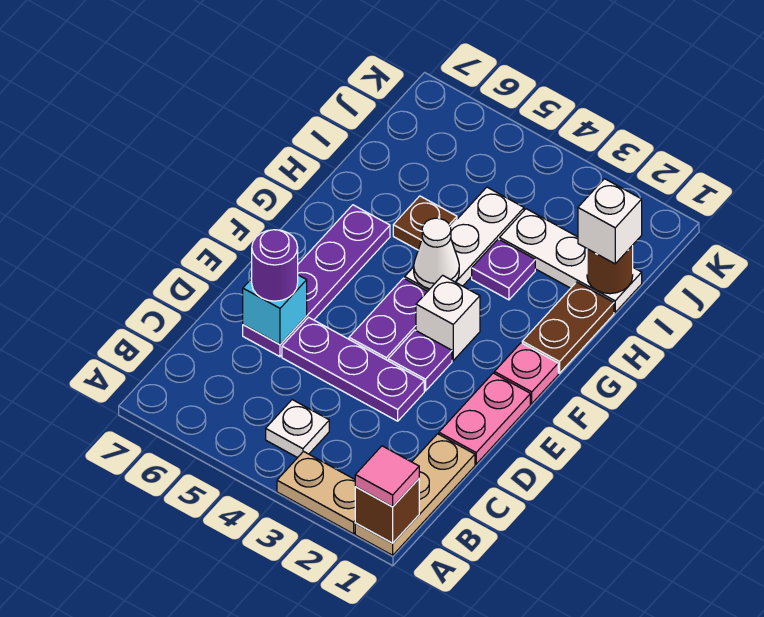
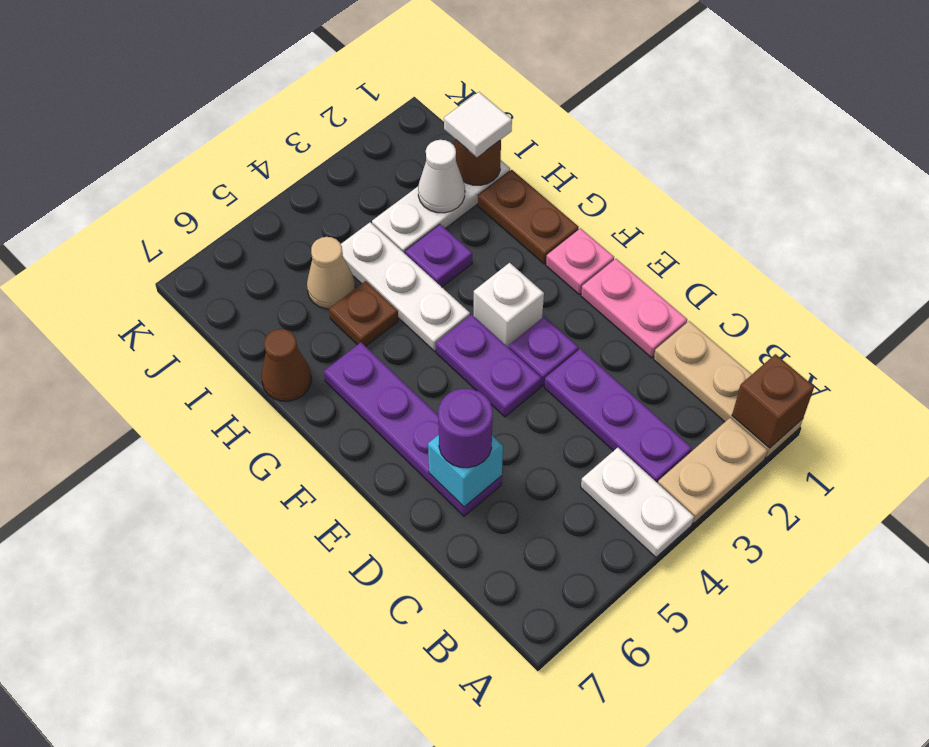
pink 1x1 tile [355,446,419,507] -> none
white 1x1 plate [266,400,329,458] -> white 1x2 plate [581,448,694,557]
purple 1x3 plate [282,317,424,421] -> purple 1x3 plate turned to [544,349,692,483]
white 1x1 cone [414,218,459,289] -> white 1x1 cone moved to [418,140,465,213]
none -> brown 1x1 cone [261,329,311,401]
white 1x1 brick [578,179,642,264] -> white 1x1 tile [444,92,512,157]
none -> tan 1x1 cone [307,237,355,309]

